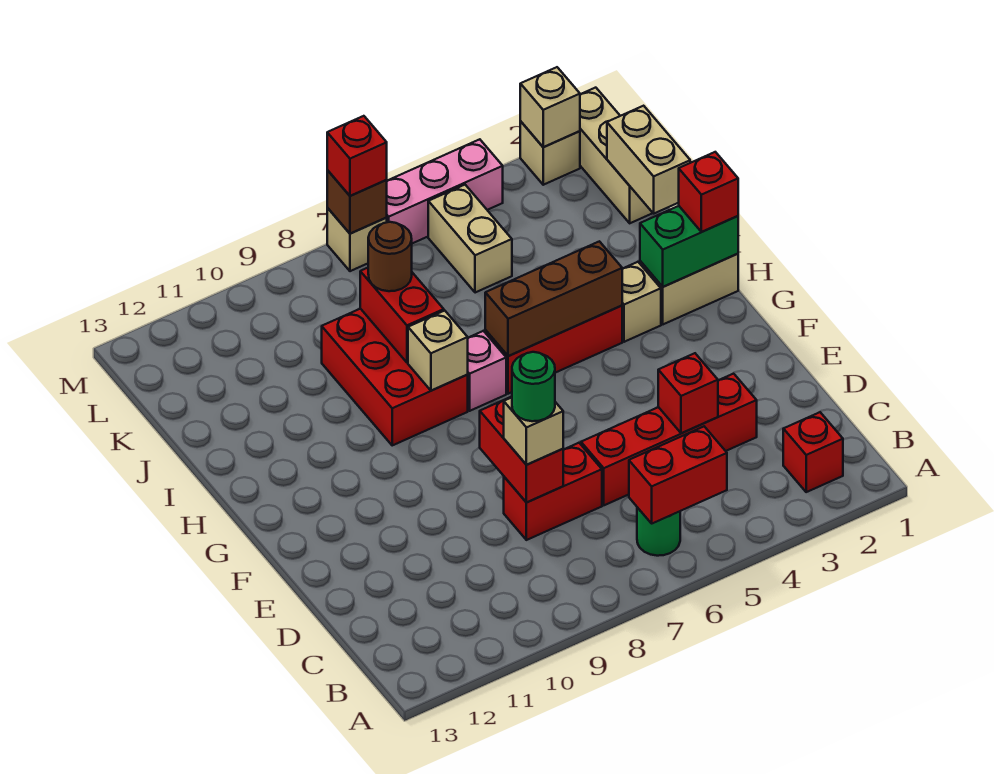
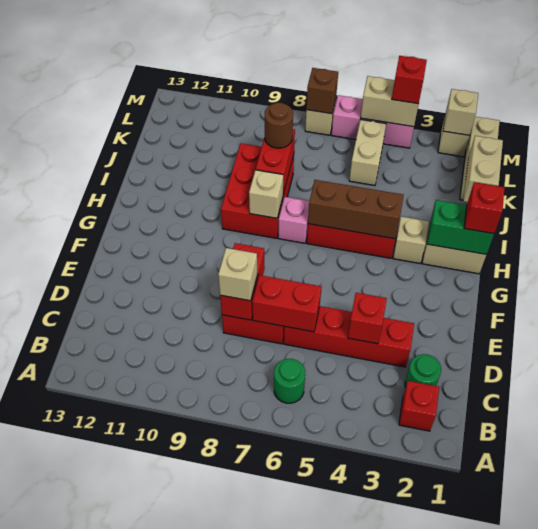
red 1x2 brick [629,427,727,523] -> red 1x2 brick moved to [252,275,321,332]
green 1x1 round brick [512,352,555,421] -> green 1x1 round brick moved to [405,354,441,387]
none -> tan 1x2 brick [361,76,419,127]
red 1x1 brick [327,116,387,196] -> red 1x1 brick moved to [392,56,427,104]

